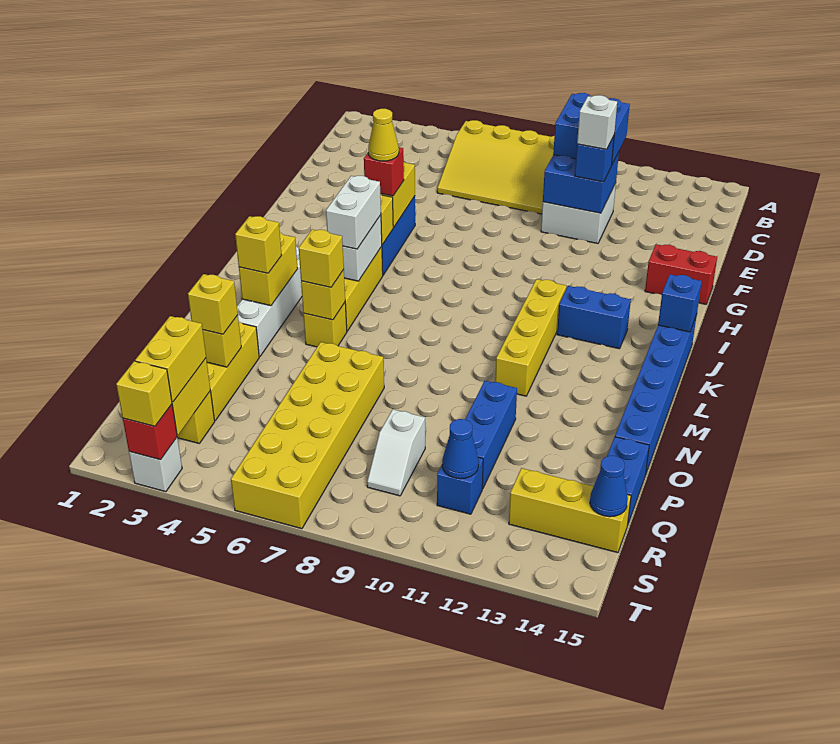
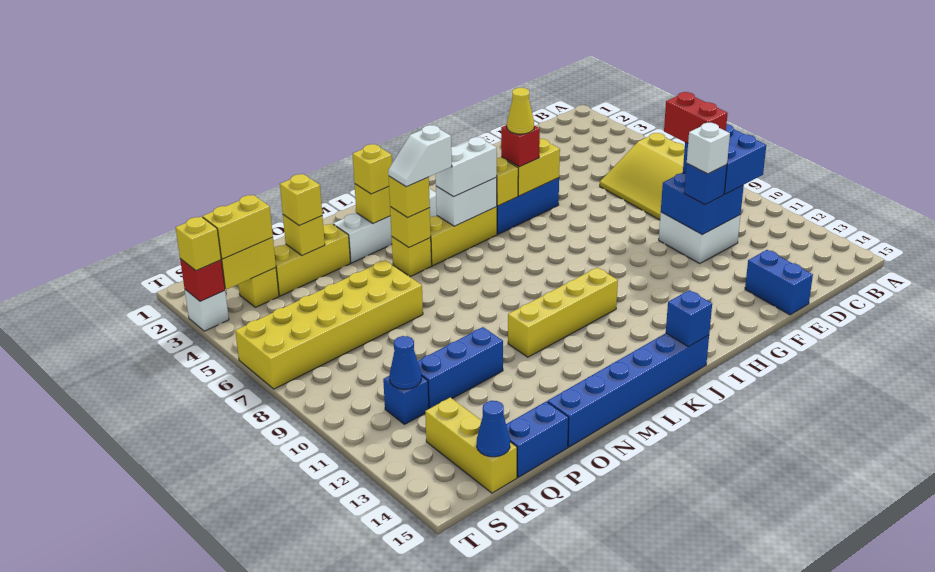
red 1x2 brick [645,244,717,304] -> red 1x2 brick moved to [664,92,728,144]
blue 1x2 brick [557,286,631,349] -> blue 1x2 brick moved to [745,250,813,315]
white 1x2 slope [367,409,425,496] -> white 1x2 slope moved to [388,125,452,187]

